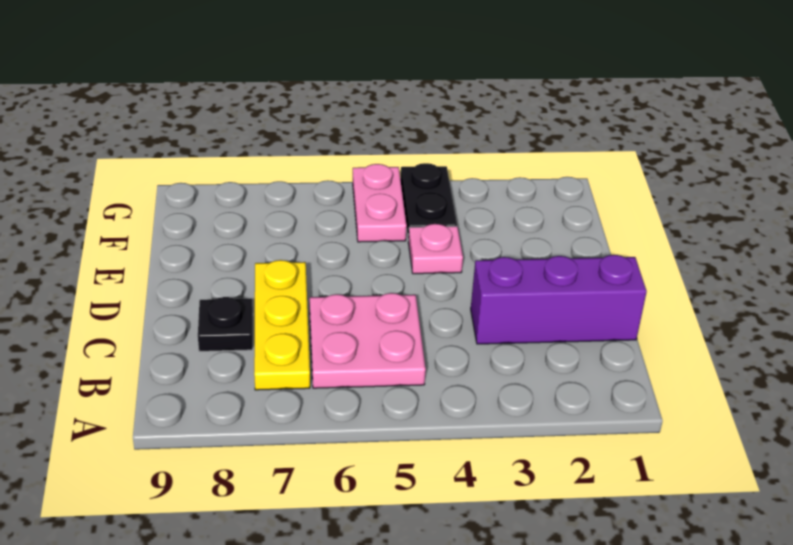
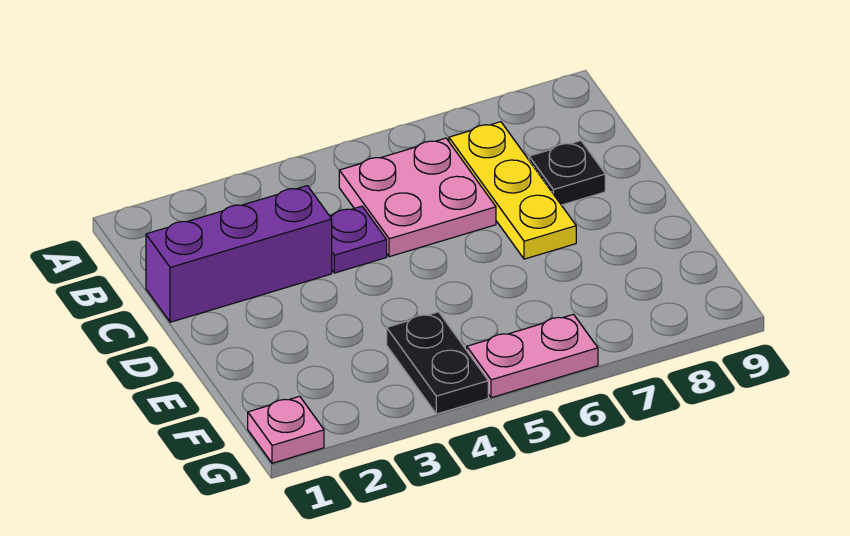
none -> purple 1x1 plate [330,206,387,273]
pink 1x1 plate [408,224,463,274] -> pink 1x1 plate moved to [248,396,324,463]
pink 1x2 plate [353,164,407,242] -> pink 1x2 plate turned to [467,314,598,398]

